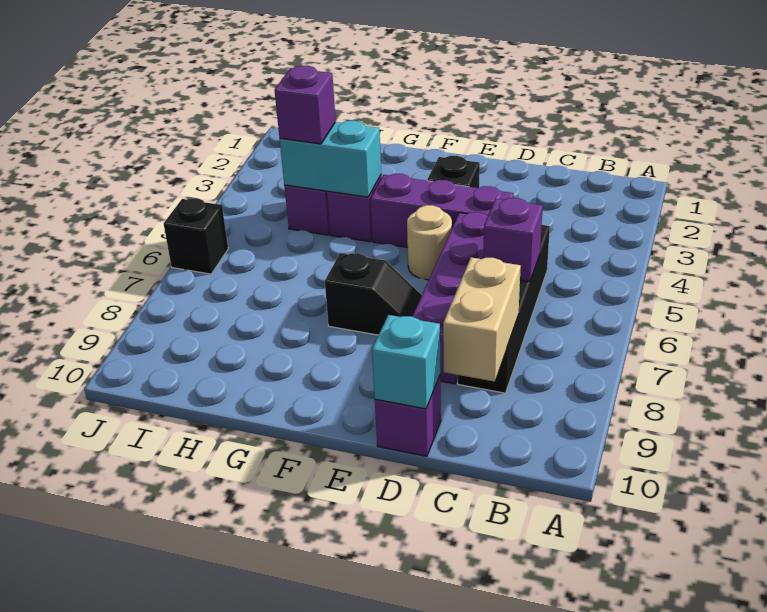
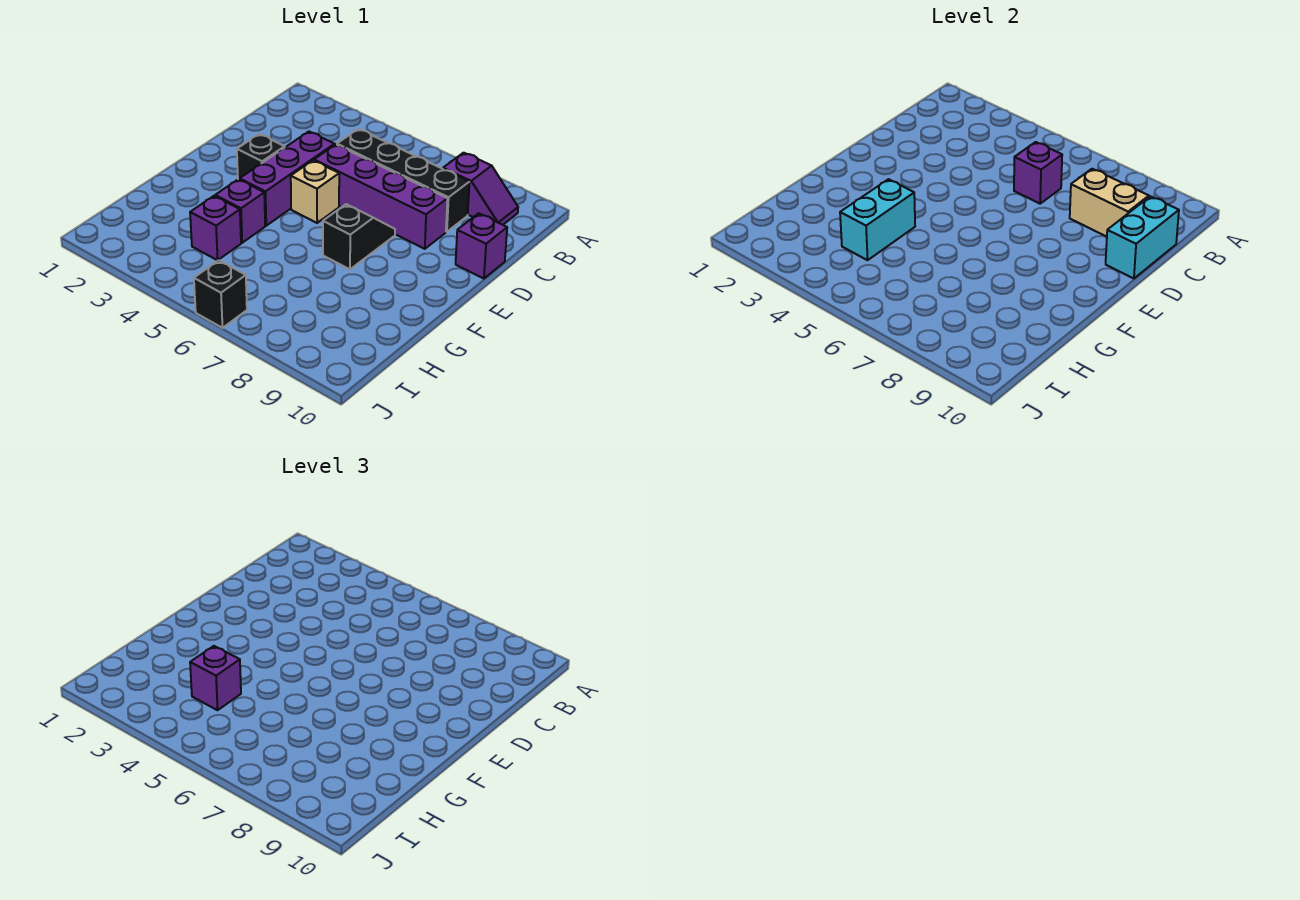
none -> purple 1x2 slope [443,153,518,225]
cyan 1x1 brick [372,315,440,409] -> cyan 1x2 brick [1106,196,1179,279]
tan 1x1 round brick [407,205,452,280] -> tan 1x1 brick [291,160,339,223]

